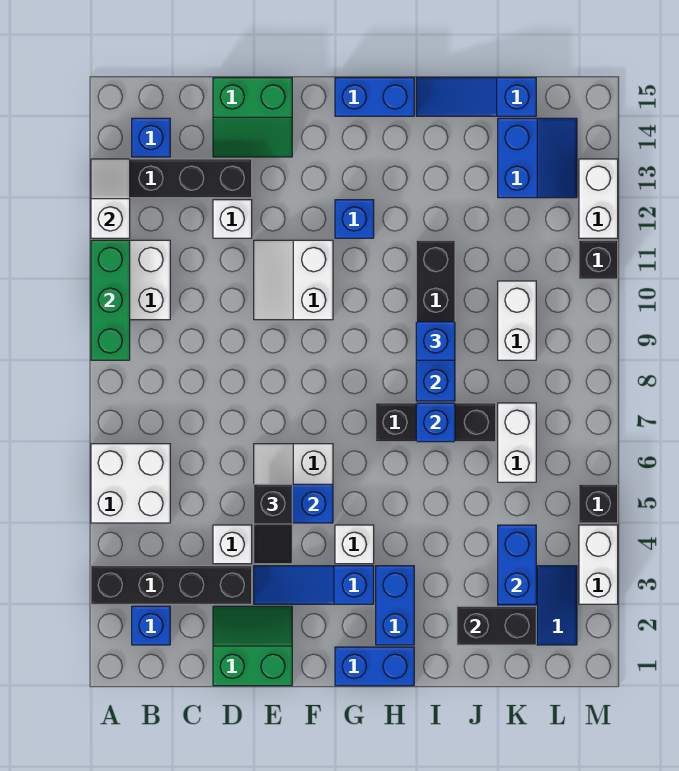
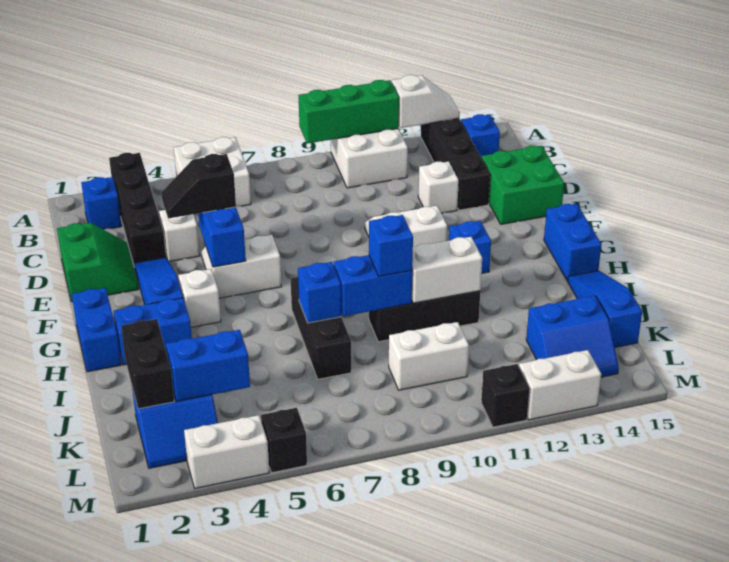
green 2x2 slope [213,78,292,157] -> green 2x2 brick [482,146,564,224]
white 1x2 brick [498,403,536,482] -> white 1x2 brick moved to [412,237,482,303]

